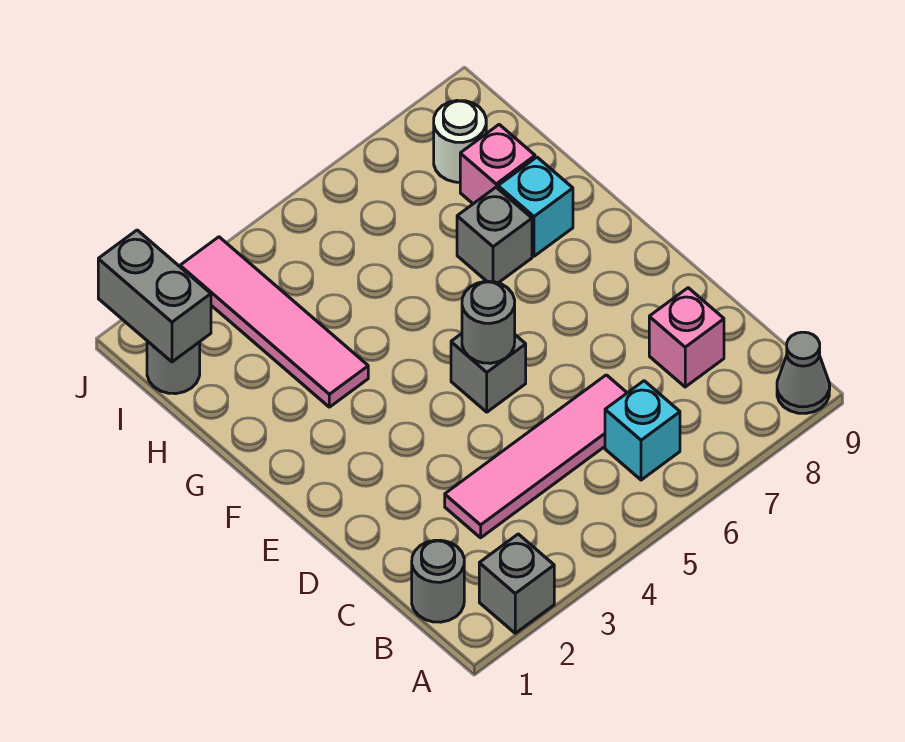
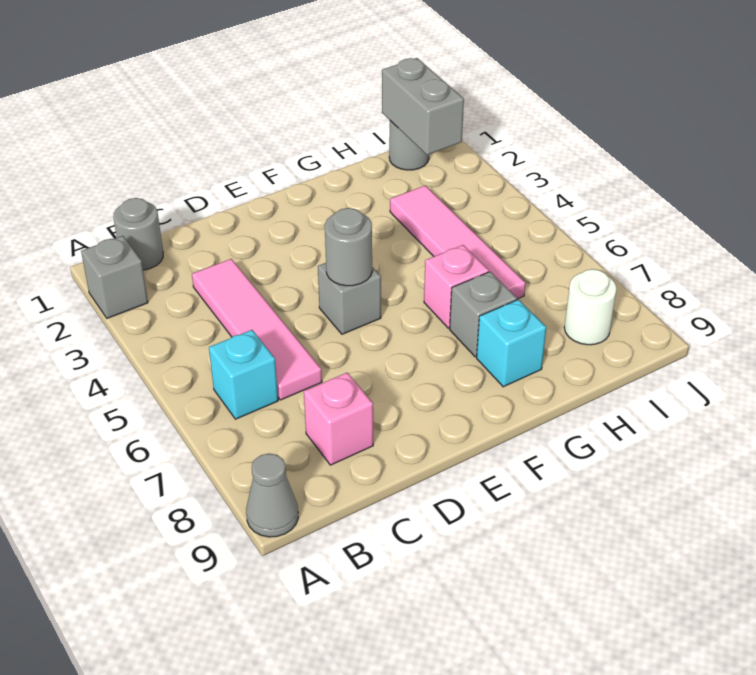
pink 1x4 tile [180,237,368,407] -> pink 1x4 tile turned to [390,186,526,299]
pink 1x1 brick [460,125,535,204] -> pink 1x1 brick moved to [424,245,489,328]
grey 1x2 brick [98,230,211,362] -> grey 1x2 brick turned to [382,58,464,155]

